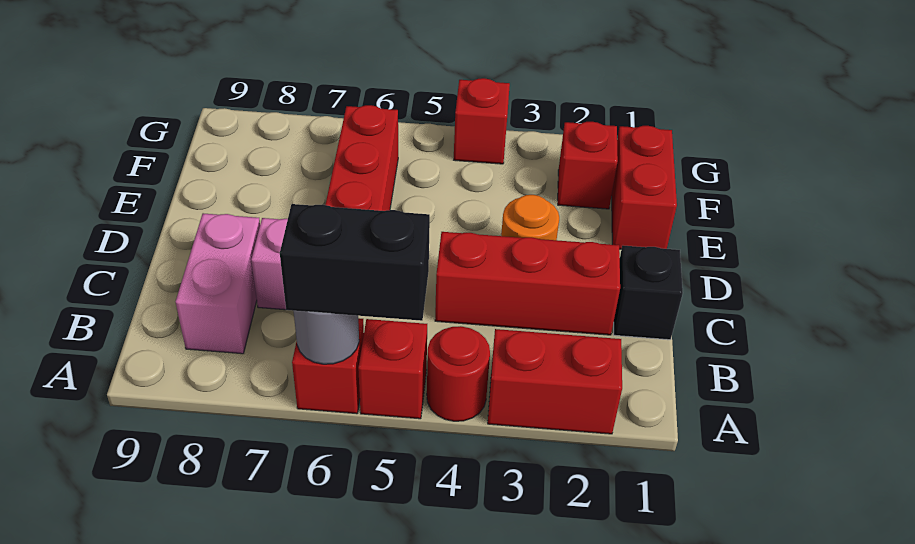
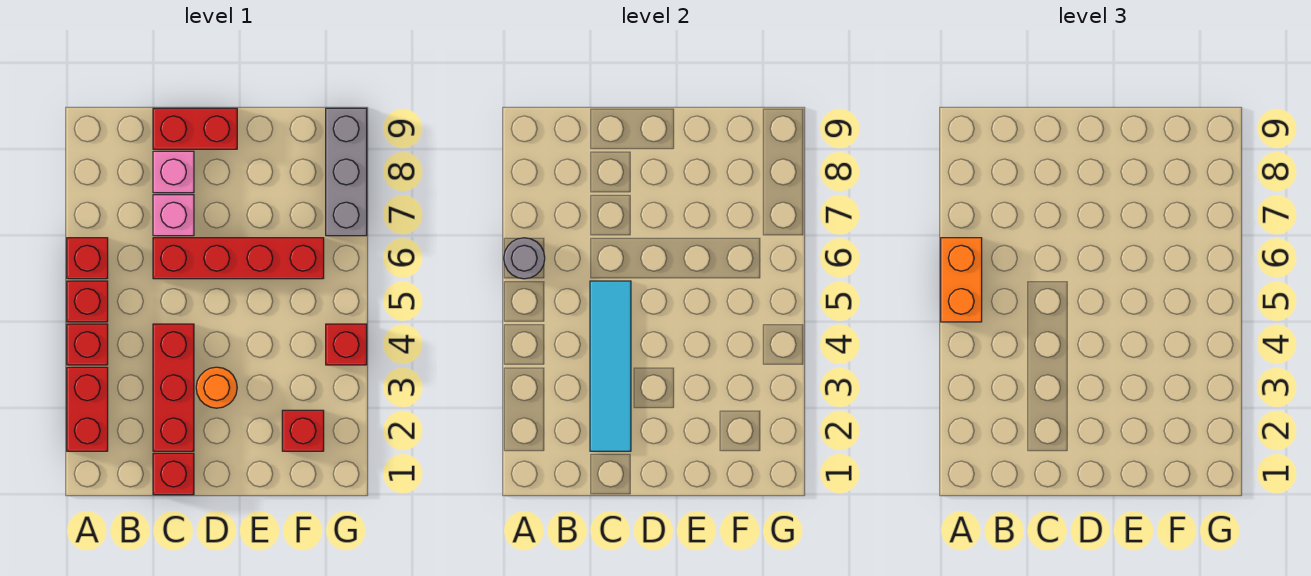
red 1x1 round brick [427,326,490,421] -> red 1x1 brick [67,324,108,365]
black 1x2 brick [280,204,430,321] -> orange 1x2 brick [941,238,982,322]
pink 1x2 brick [176,213,260,354] -> pink 1x1 brick [153,151,194,193]
black 1x1 brick [614,246,683,340] -> red 1x1 brick [153,453,194,495]
none -> cyan 1x4 tile [590,281,631,451]
red 1x2 brick [612,126,677,249] -> red 1x2 brick moved to [153,108,237,149]
none -> grey 1x3 brick [326,108,367,236]

